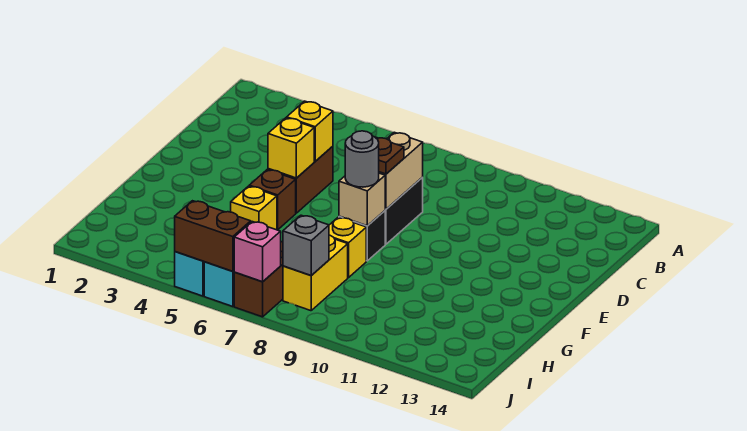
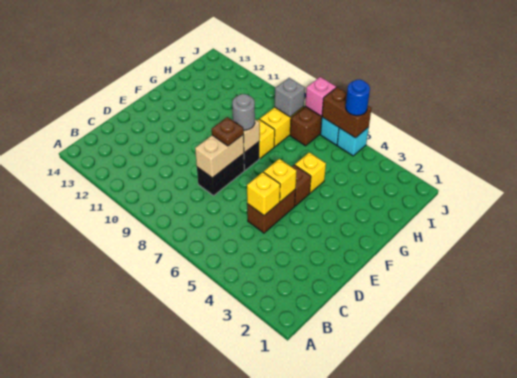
none -> blue 1x1 round brick [346,80,370,116]

